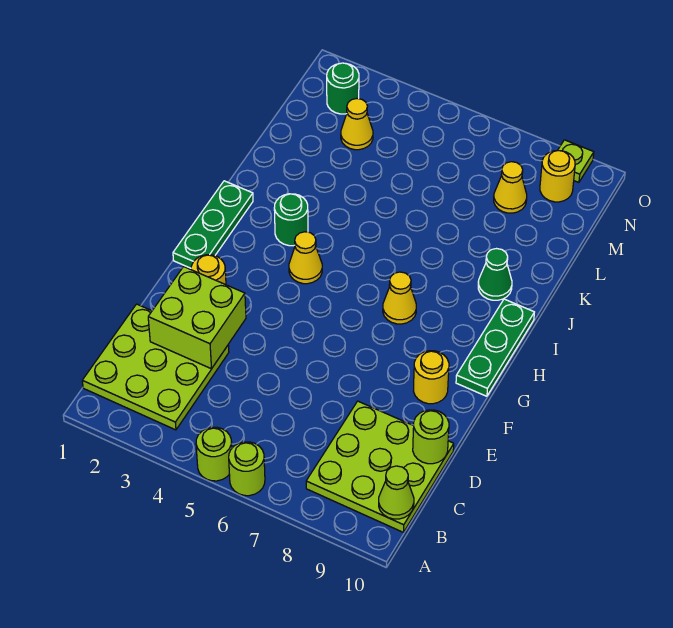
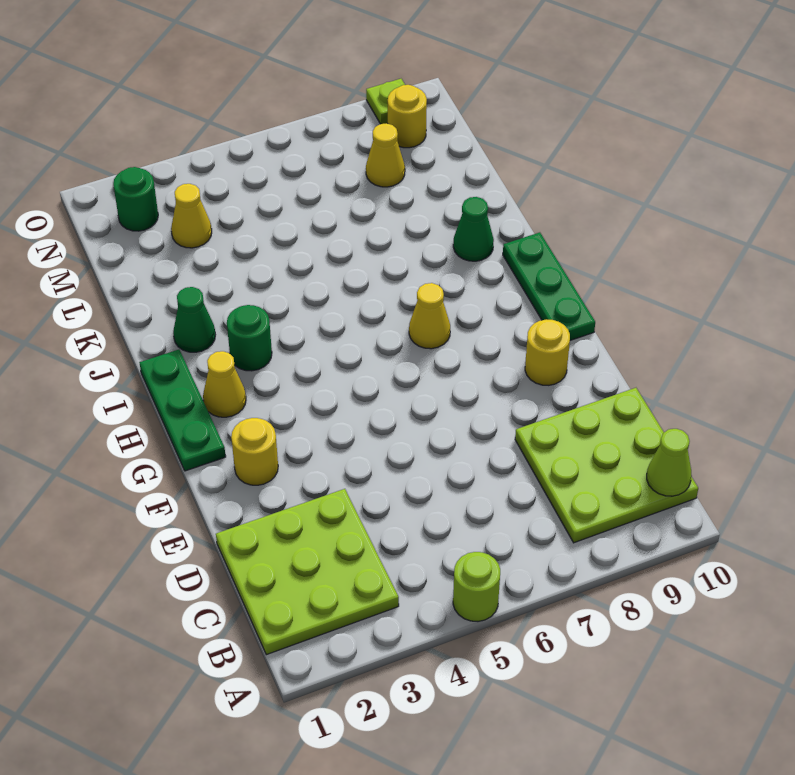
lime 1x1 round brick [229,442,265,496] -> none
lime 2x2 brick [148,267,246,369] -> none
lime 1x1 round brick [413,410,449,464] -> none
yellow 1x1 cone [289,232,322,284] -> yellow 1x1 cone moved to [203,351,246,417]
none -> green 1x1 cone [173,287,215,352]

